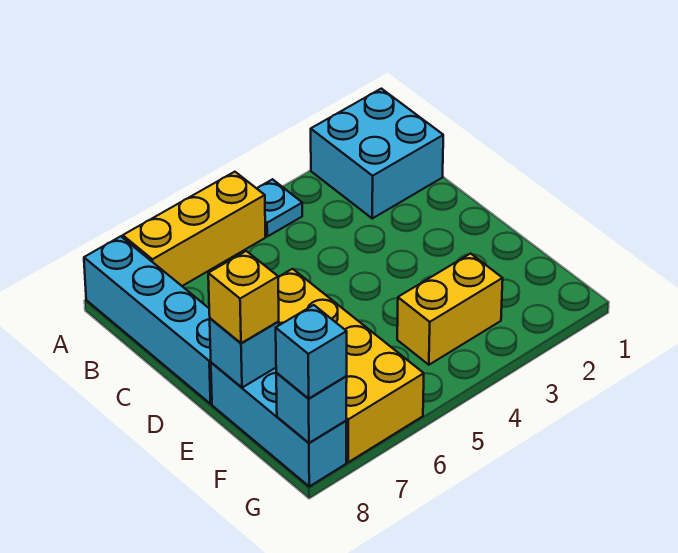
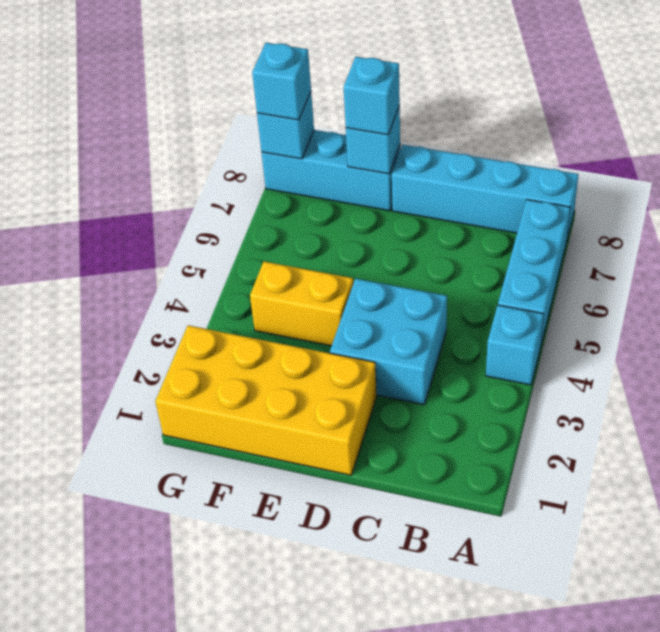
cyan 2x2 brick [311,89,443,218] -> cyan 2x2 brick moved to [330,279,447,405]
cyan 1x1 plate [257,179,302,236] -> cyan 1x1 brick [486,305,544,385]
yellow 1x3 brick [123,172,266,286] -> cyan 1x3 brick [498,200,570,344]
yellow 2x4 brick [278,269,424,462] -> yellow 2x4 brick moved to [155,325,377,475]
yellow 1x1 brick [208,251,279,343] -> cyan 1x1 brick [344,57,400,135]
yellow 1x2 brick [397,254,503,365] -> yellow 1x2 brick turned to [250,262,353,346]

